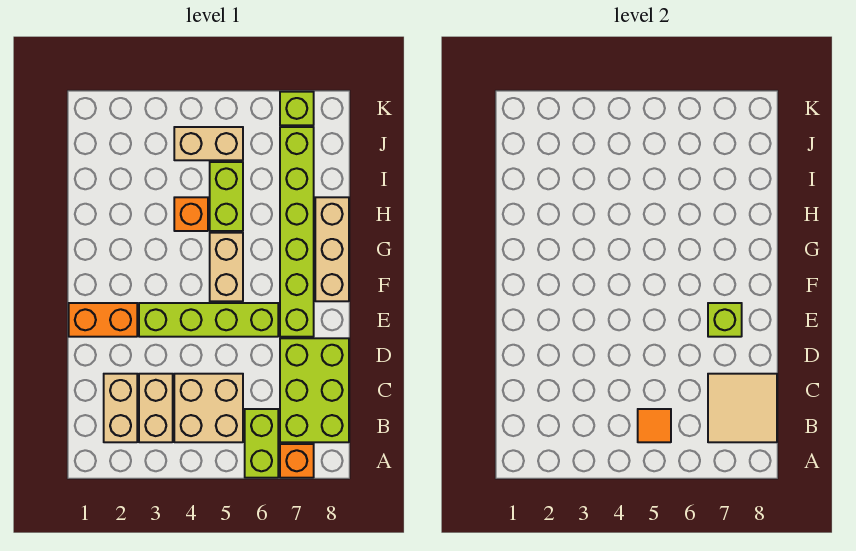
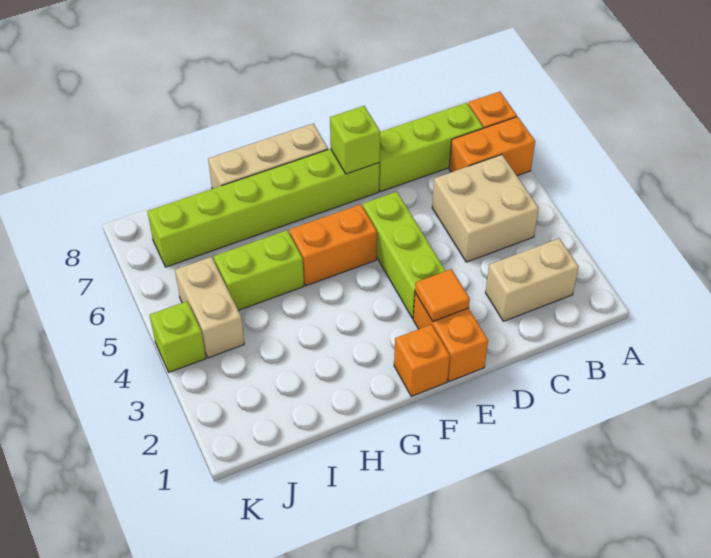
lime 1x2 brick [245,409,278,478] -> orange 1x2 brick [449,117,535,176]
tan 1x2 brick [139,374,173,442] -> none
orange 1x1 tile [638,409,671,442] -> orange 1x1 tile moved to [415,269,470,321]
lime 2x3 brick [280,338,349,442] -> lime 1x3 brick [379,103,483,192]
tan 2x2 tile [708,374,777,442] -> none
lime 1x4 brick [139,303,278,337] -> lime 1x3 brick [363,192,445,319]
tan 1x2 brick [210,233,243,301] -> orange 1x2 brick [289,204,377,286]
orange 1x1 brick [174,197,208,231] -> orange 1x1 brick moved to [394,324,450,396]
lime 1x1 brick [280,92,314,125] -> lime 1x1 brick moved to [150,301,206,372]

